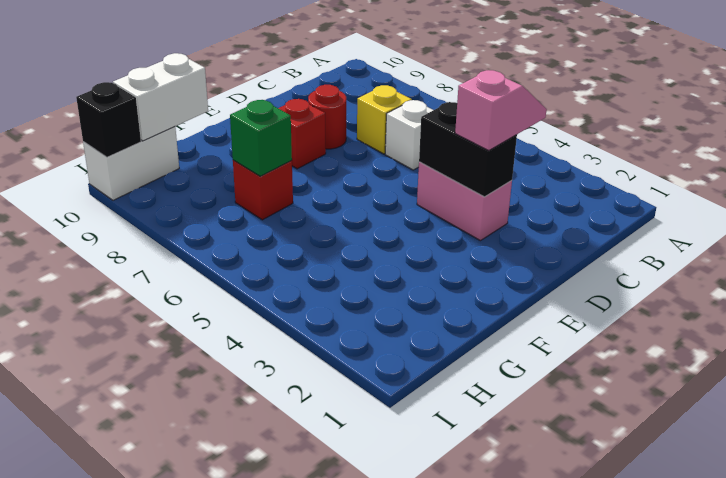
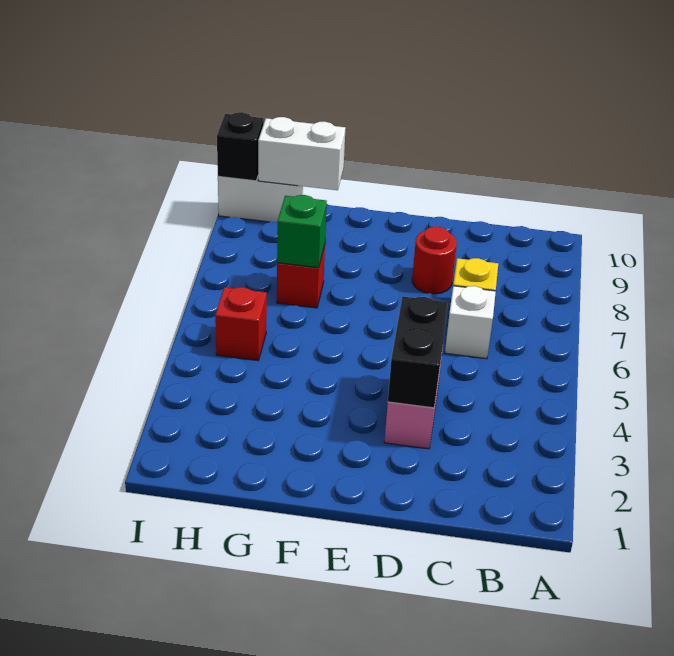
pink 1x2 slope [455,70,547,150] -> none
red 1x1 brick [278,99,326,169] -> red 1x1 brick moved to [215,287,267,360]

